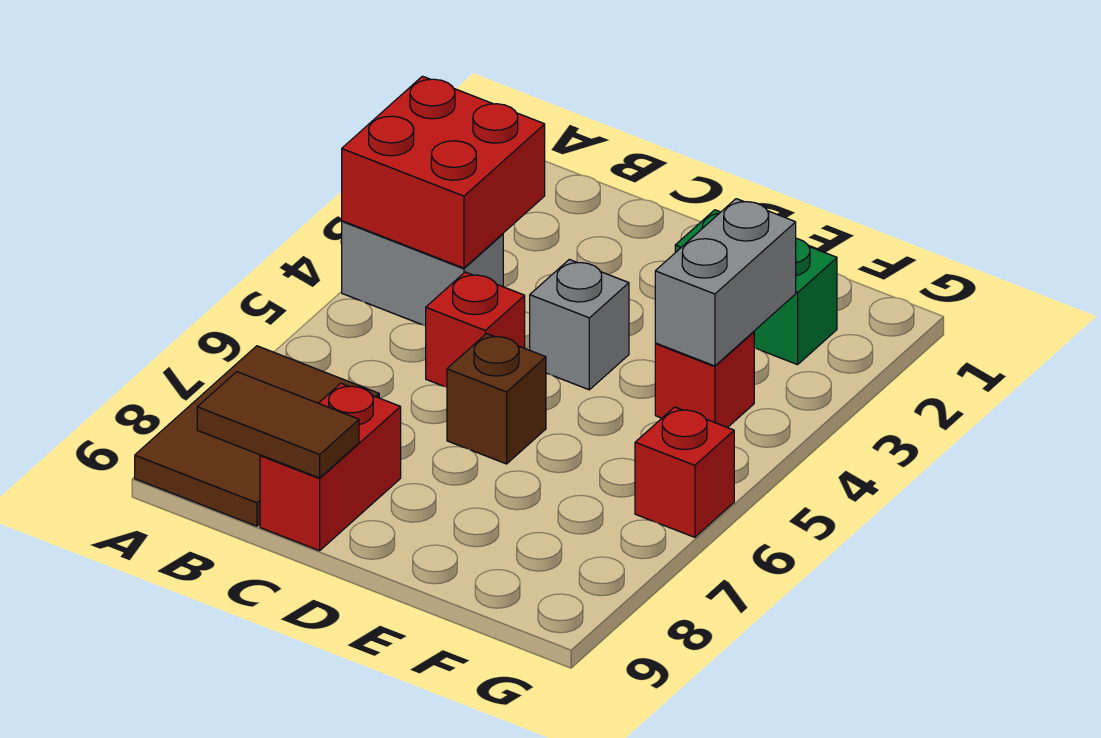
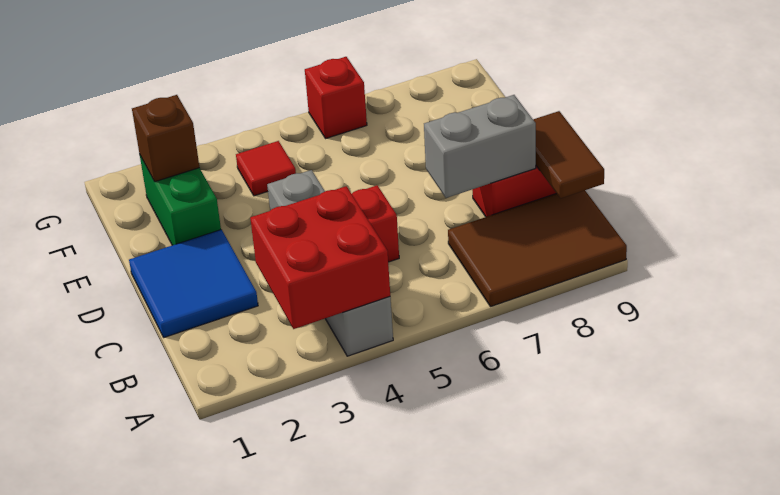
none -> blue 2x2 tile [129,230,258,337]
brown 1x1 brick [447,334,546,464] -> brown 1x1 brick moved to [132,95,199,182]
grey 1x2 brick [655,199,796,366] -> grey 1x2 brick moved to [424,95,536,198]
red 1x1 brick [655,332,754,428] -> red 1x1 tile [236,141,296,196]

